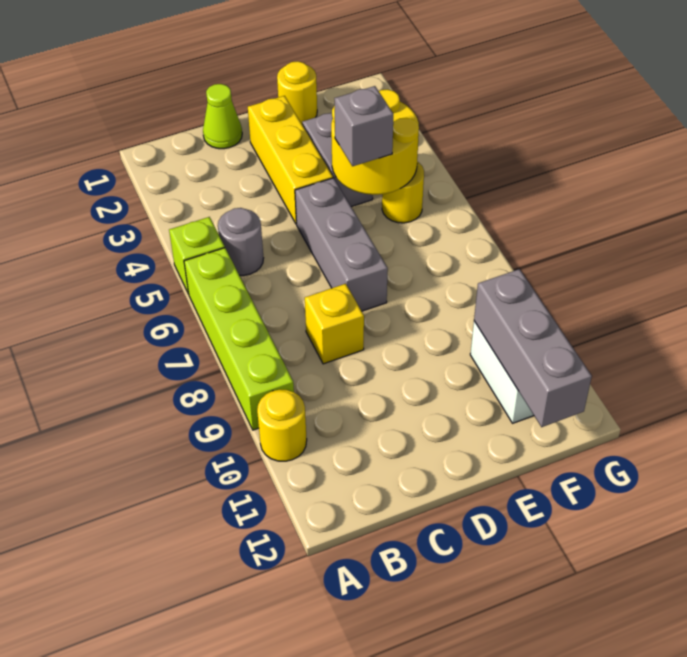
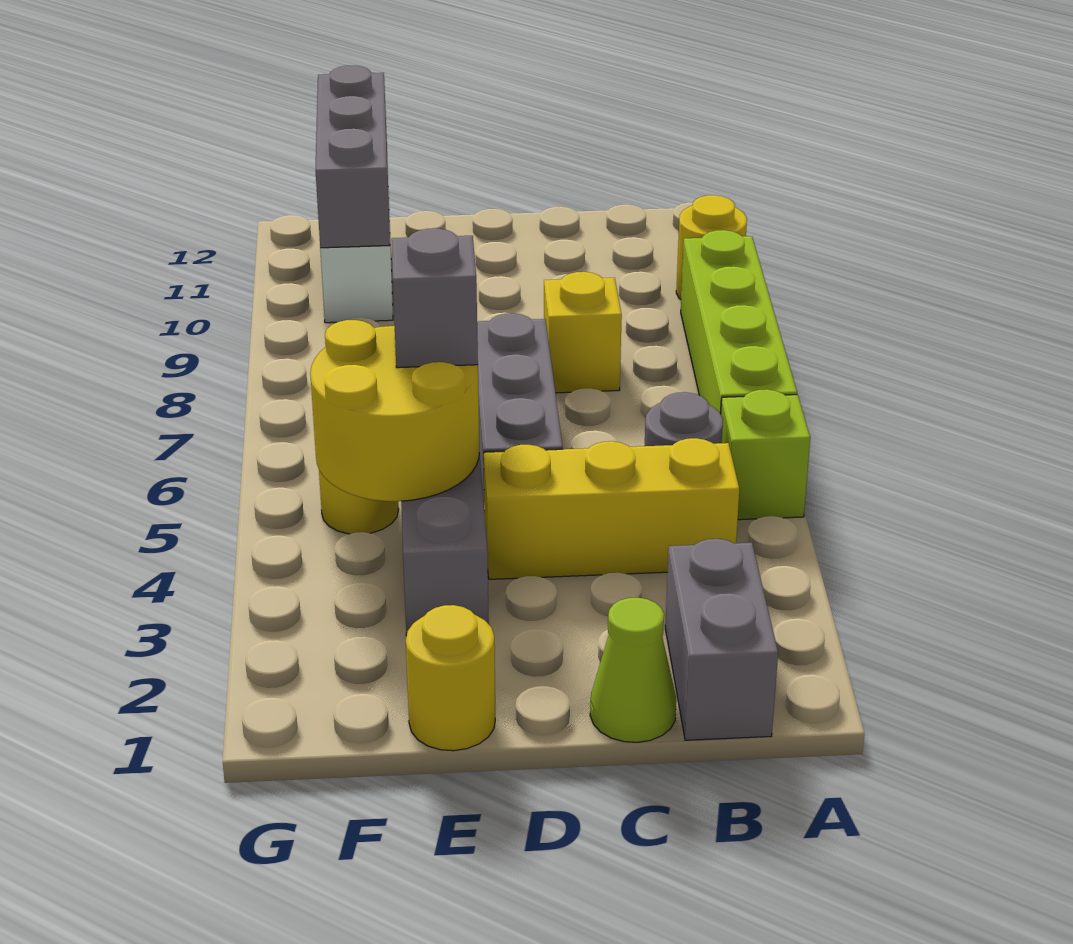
none -> grey 1x2 brick [665,539,778,740]
yellow 1x3 brick [248,96,333,224] -> yellow 1x3 brick turned to [484,438,739,579]

